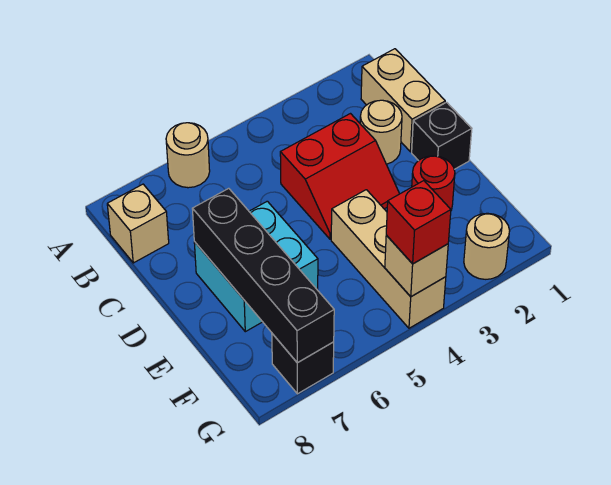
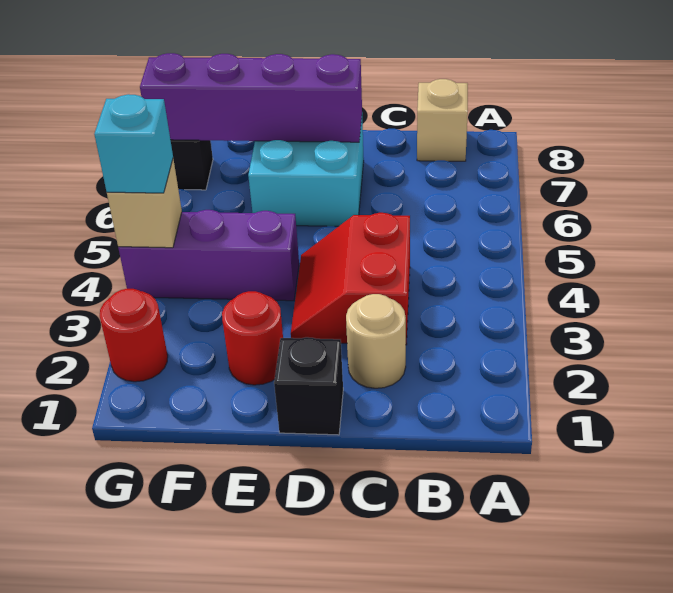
tan 1x1 round brick [166,123,210,188] -> none
tan 1x2 brick [361,49,445,152] -> none
black 1x4 brick [192,188,334,363] -> purple 1x4 brick [140,53,362,142]
tan 1x3 brick [331,190,446,328] -> purple 1x3 brick [118,210,299,301]
tan 1x1 round brick [464,213,510,279] -> red 1x1 round brick [100,289,168,382]
red 1x1 brick [386,181,451,264] -> cyan 1x1 brick [94,94,173,193]

